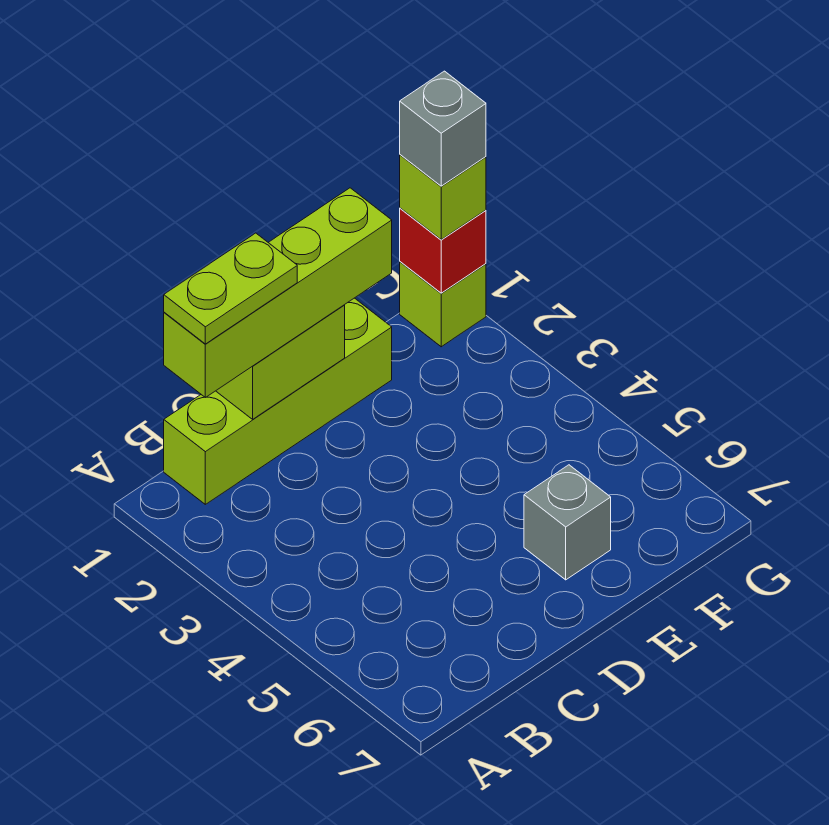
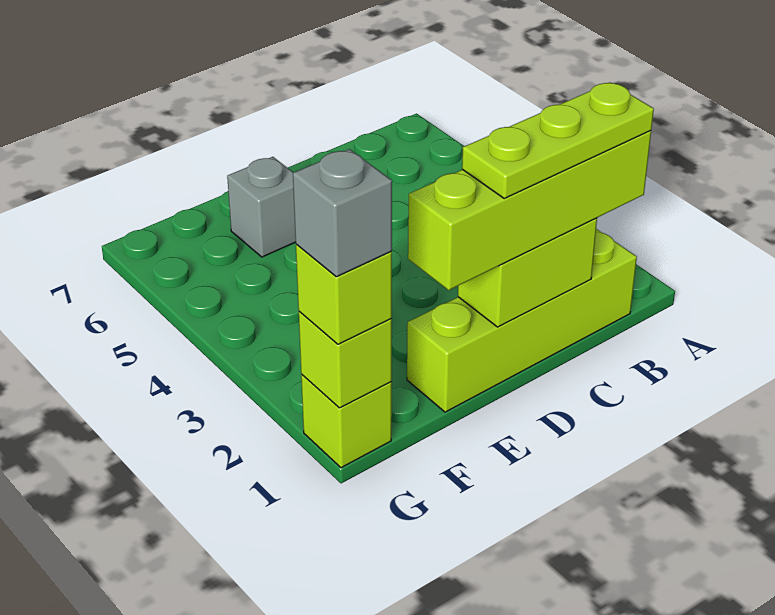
lime 1x2 plate [164,233,297,344] -> lime 1x3 plate [462,82,654,198]
red 1x1 brick [400,208,486,293] -> lime 1x1 brick [299,312,392,408]

